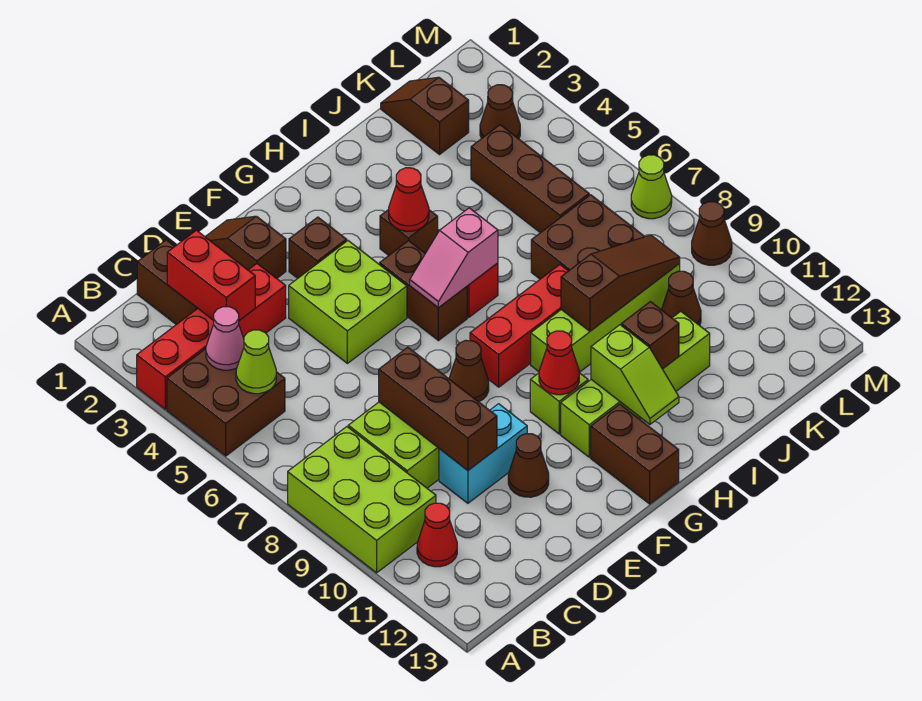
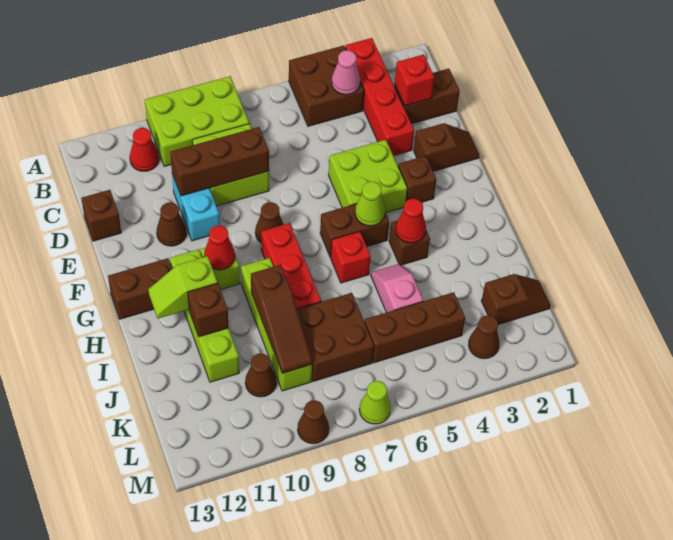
lime 1x1 cone [236,330,276,394] -> lime 1x1 cone moved to [355,182,385,226]
red 1x2 brick [167,230,255,320] -> red 1x1 brick [395,55,434,106]
none -> brown 1x1 brick [81,190,121,241]
pink 1x2 slope [410,208,498,308] -> pink 1x2 slope moved to [371,264,423,313]

